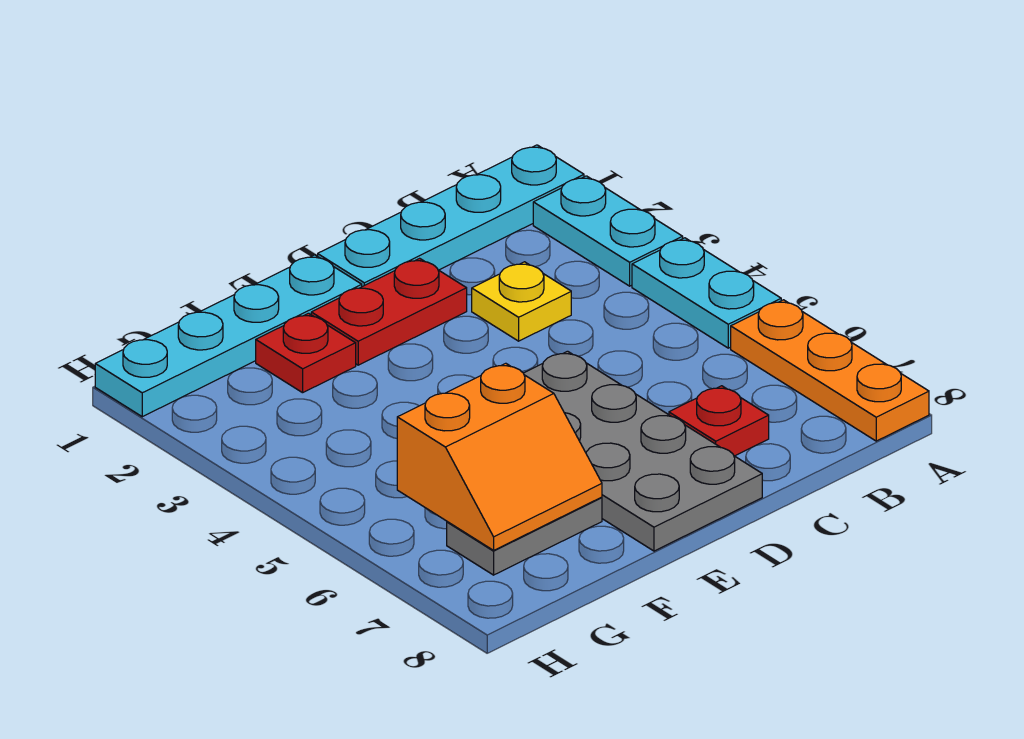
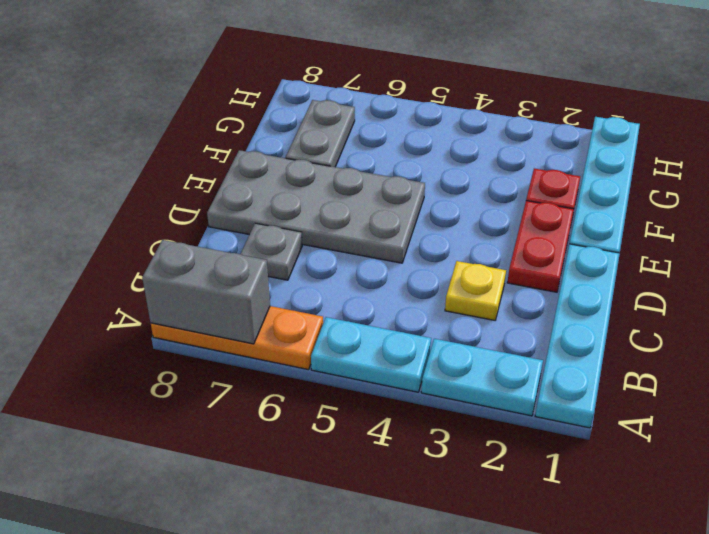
none -> grey 1x2 brick [142,240,270,344]
red 1x1 plate [669,386,769,456] -> grey 1x1 plate [241,223,302,280]
orange 2x2 slope [397,363,602,550] -> none

